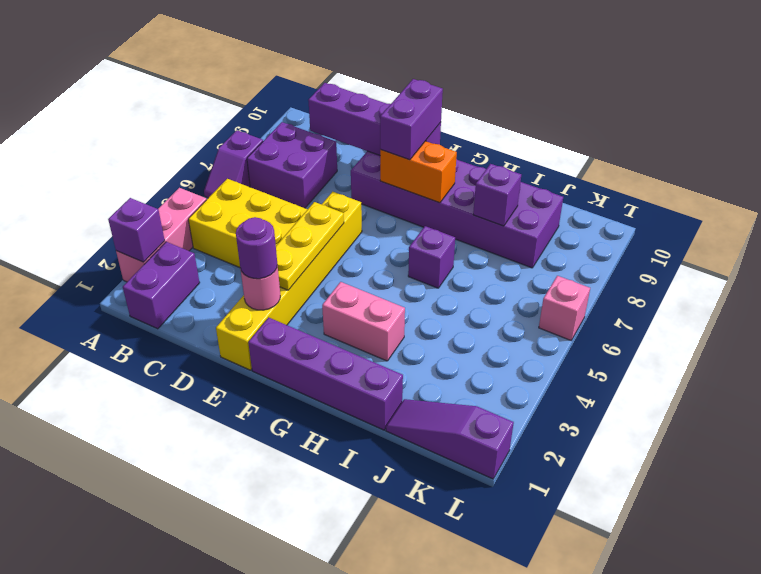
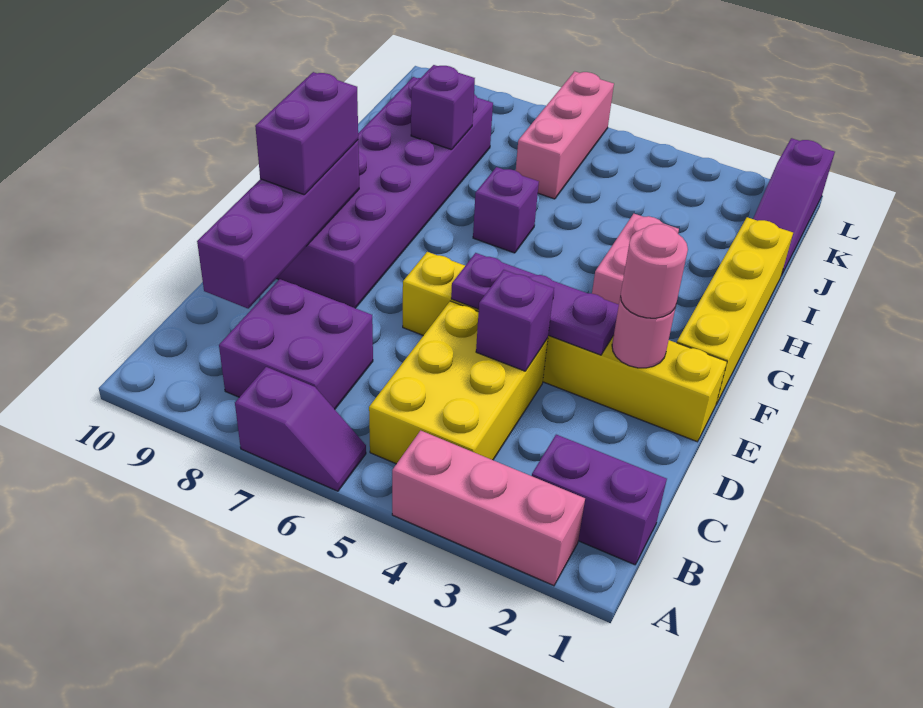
purple 1x1 brick [108,198,165,262] -> purple 1x1 brick moved to [476,270,554,371]
purple 1x1 round brick [236,217,277,279] -> pink 1x1 round brick [620,224,688,318]
yellow 1x3 plate [276,202,344,290] -> purple 1x3 plate [451,253,619,355]
purple 1x4 brick [248,317,403,430] -> yellow 1x4 brick [677,217,793,404]
orange 1x2 brick [380,141,457,203] -> none
purple 1x2 brick [380,79,443,160] -> purple 1x2 brick turned to [255,72,358,194]
pink 1x1 brick [539,276,590,340] -> pink 1x3 brick [516,71,614,199]

